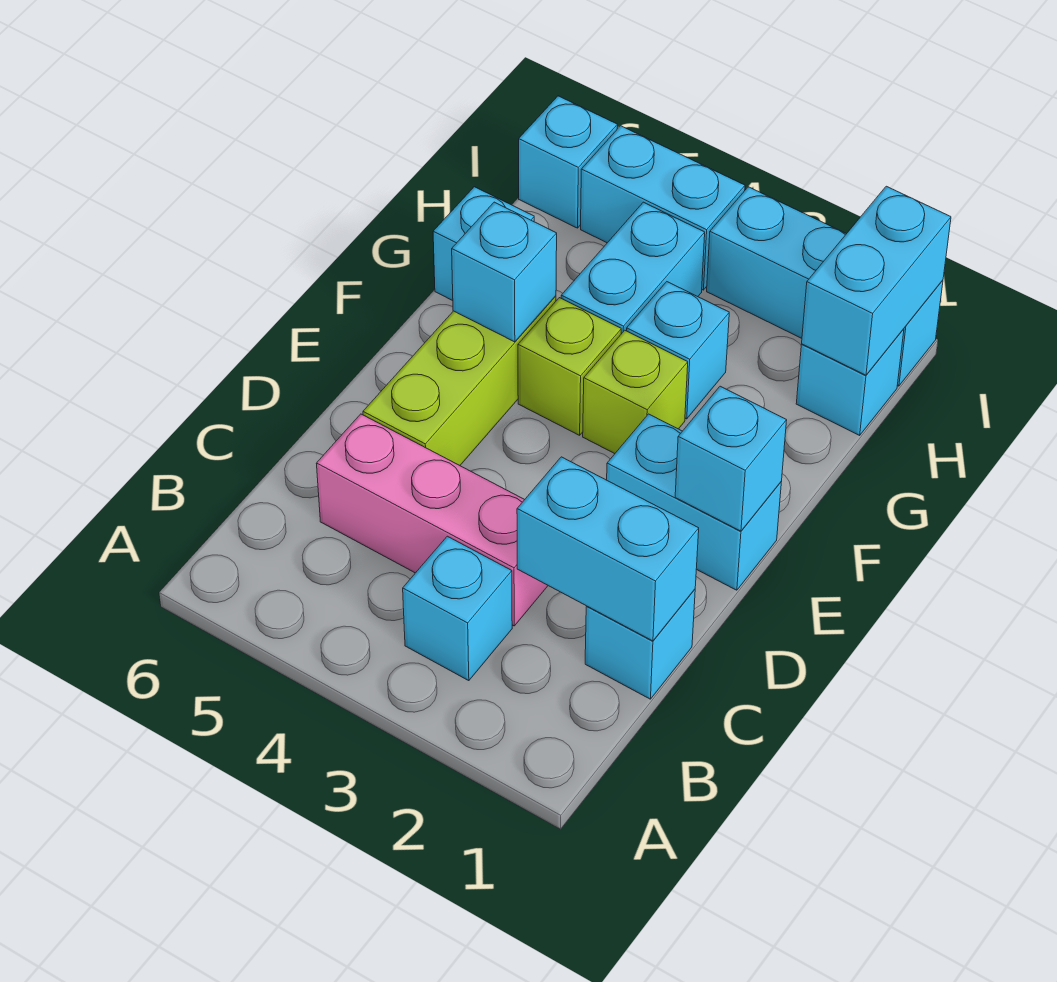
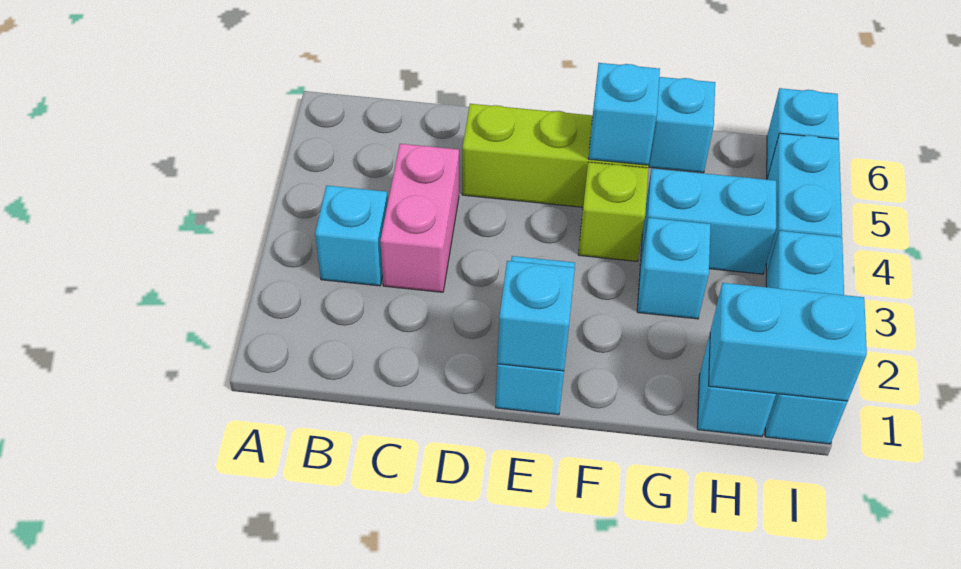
cyan 1x1 brick [585,589,695,699] -> none
cyan 1x2 brick [517,457,699,641] -> none
pink 1x3 brick [316,414,548,626] -> pink 1x2 brick [380,144,459,292]
lime 1x1 brick [583,330,688,454] -> none

